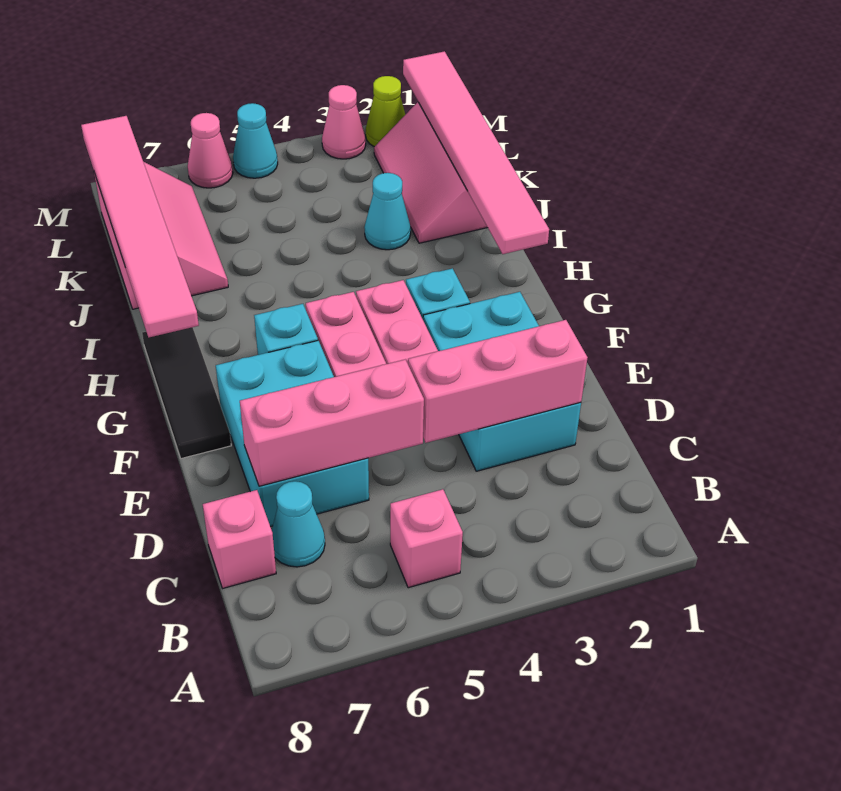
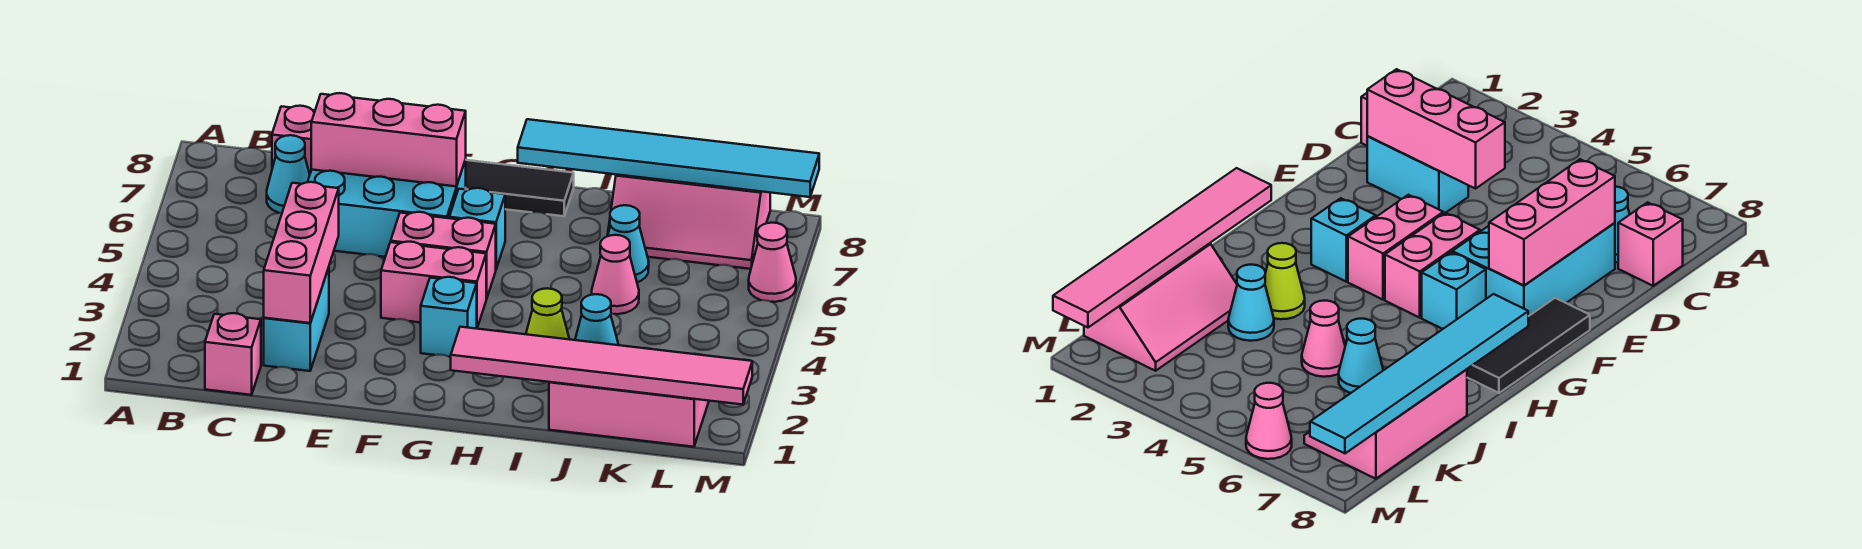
pink 1x1 brick [390,489,463,588] -> pink 1x1 brick moved to [205,313,261,395]
cyan 2x3 brick [423,292,581,471] -> cyan 1x2 brick [264,267,329,371]
pink 1x3 brick [240,360,424,486] -> pink 1x3 brick turned to [311,93,466,186]
pink 1x6 tile [81,116,199,337] -> cyan 1x6 tile [518,119,819,197]
lime 1x1 cone [366,76,405,147] -> lime 1x1 cone moved to [526,288,569,339]
pink 1x1 cone [322,85,366,159] -> pink 1x1 cone moved to [592,235,639,314]
cyan 1x1 cone [233,103,278,178] -> cyan 1x1 cone moved to [608,205,649,282]

